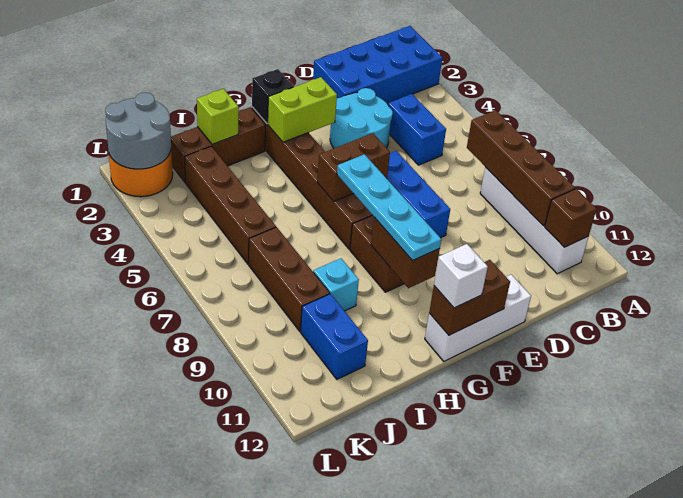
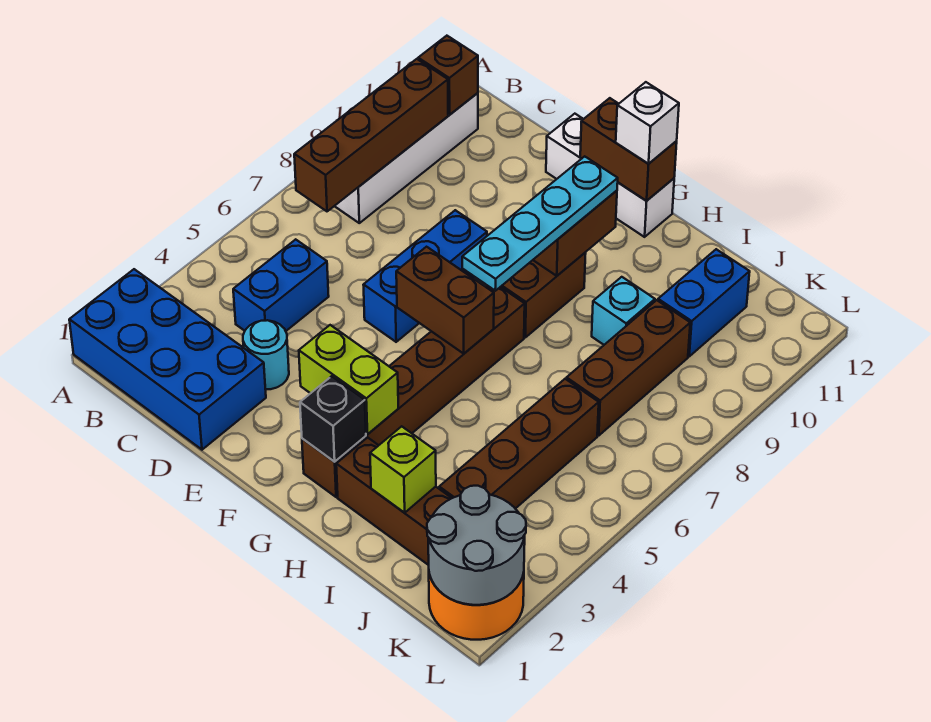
cyan 2x2 round brick [330,88,393,148] -> cyan 1x1 round brick [243,320,289,389]

